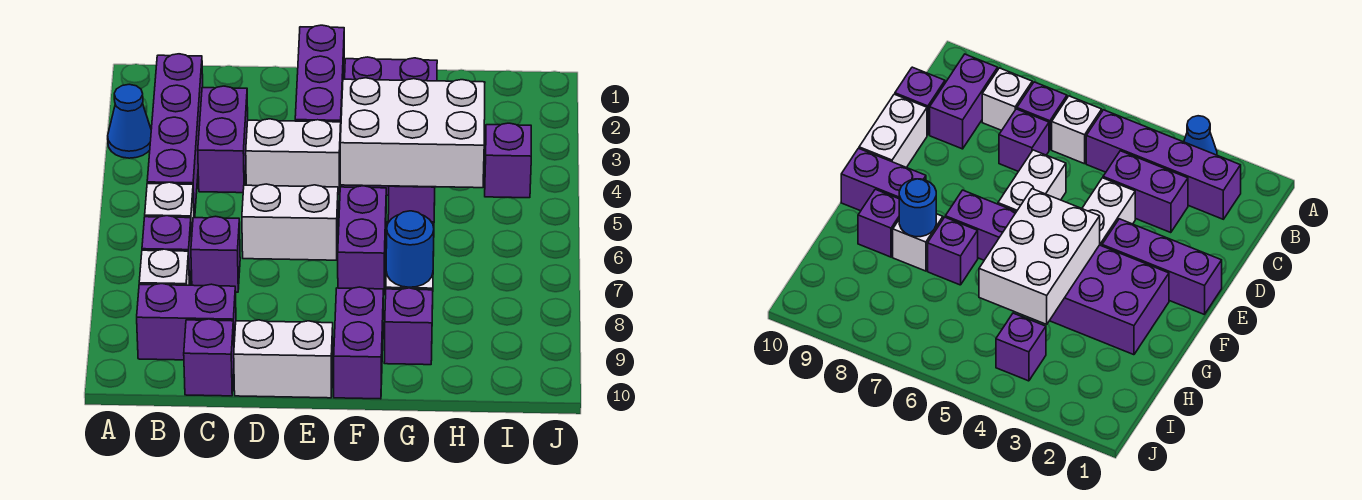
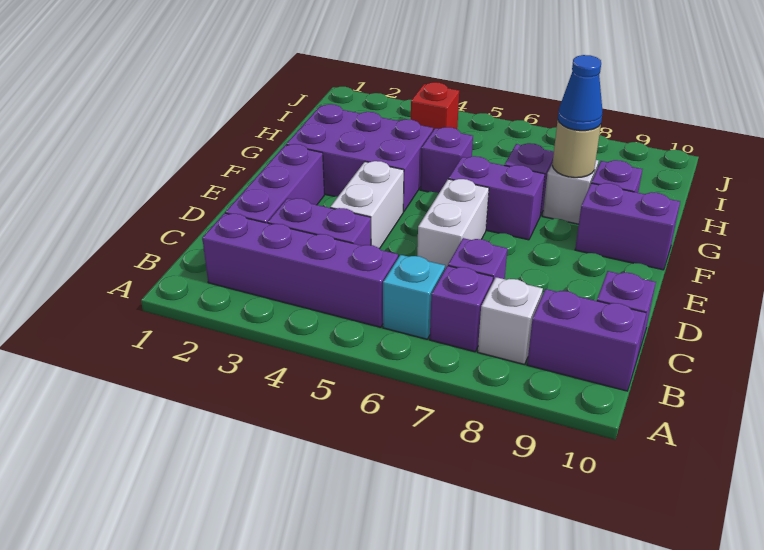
blue 1x1 cone [108,84,151,158] -> blue 1x1 cone moved to [558,55,603,131]
white 1x1 brick [145,182,194,241] -> cyan 1x1 brick [383,255,445,339]
purple 1x2 brick [137,283,236,360] -> purple 1x2 brick turned to [527,289,646,391]
white 1x2 brick [234,320,333,398] -> none
purple 1x3 brick [295,25,344,122] -> purple 1x3 brick turned to [225,144,324,223]
white 2x3 brick [340,78,485,188] -> none
blue 1x1 round brick [386,211,434,287] -> tan 1x1 round brick [552,121,601,178]
purple 1x1 brick [485,123,531,198] -> red 1x1 brick [411,82,459,130]

